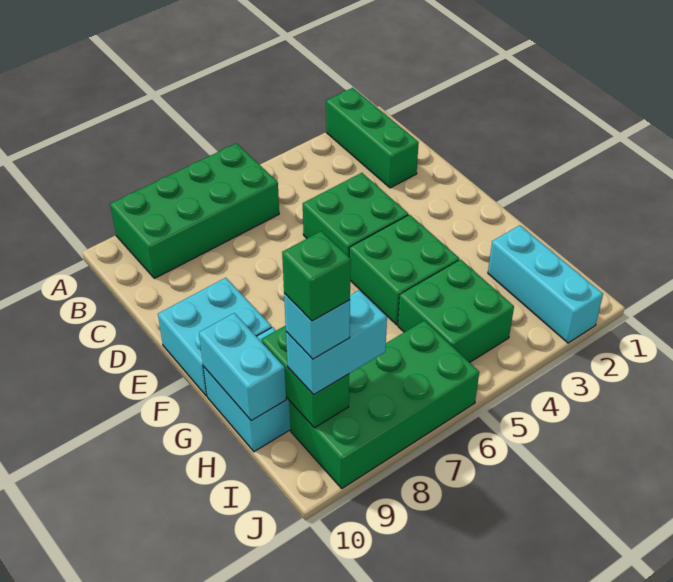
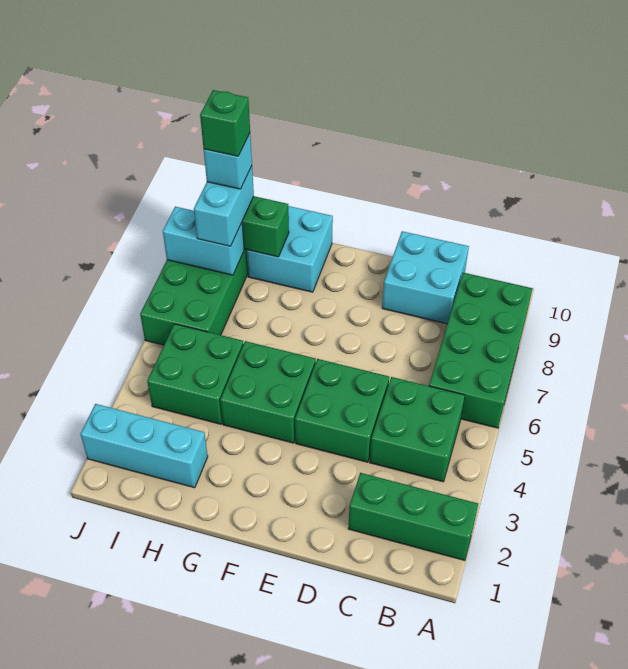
none -> green 2x2 brick [370,377,465,482]
cyan 2x2 brick [158,278,272,396] -> cyan 2x2 brick moved to [382,231,469,324]
cyan 1x2 brick [199,313,286,421] -> cyan 1x2 brick moved to [163,207,244,275]

